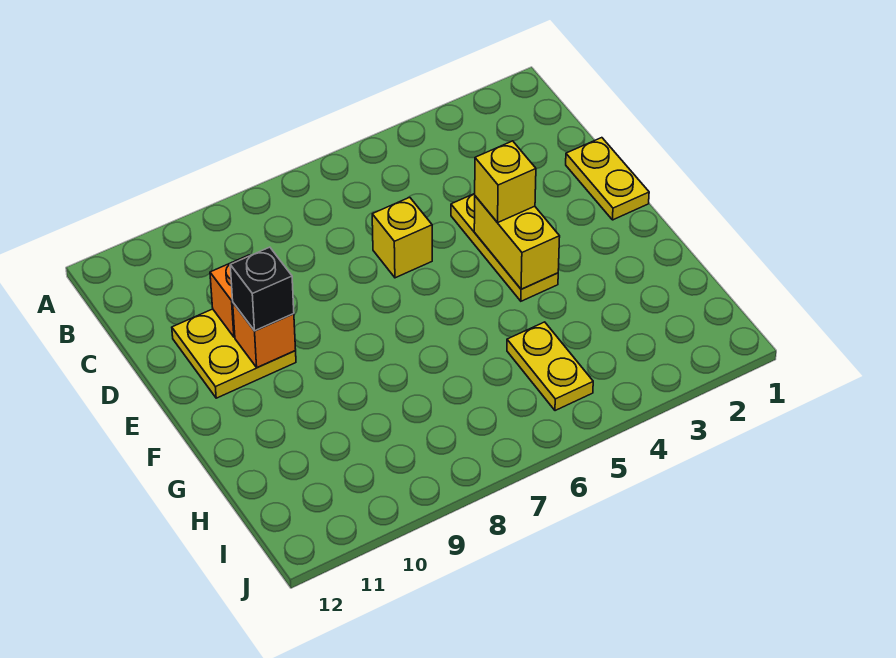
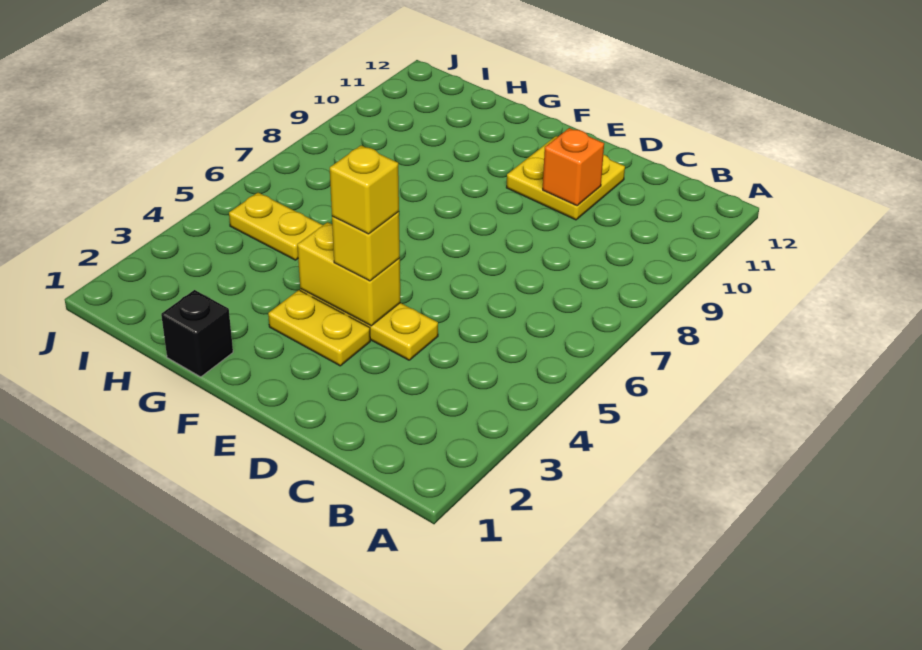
yellow 1x2 plate [566,138,649,220] -> yellow 1x2 plate moved to [268,290,370,366]
yellow 1x1 brick [372,197,432,278] -> yellow 1x1 brick moved to [330,145,399,234]
orange 1x1 brick [233,303,296,368] -> none
black 1x1 brick [230,247,294,331] -> black 1x1 brick moved to [161,290,233,377]

